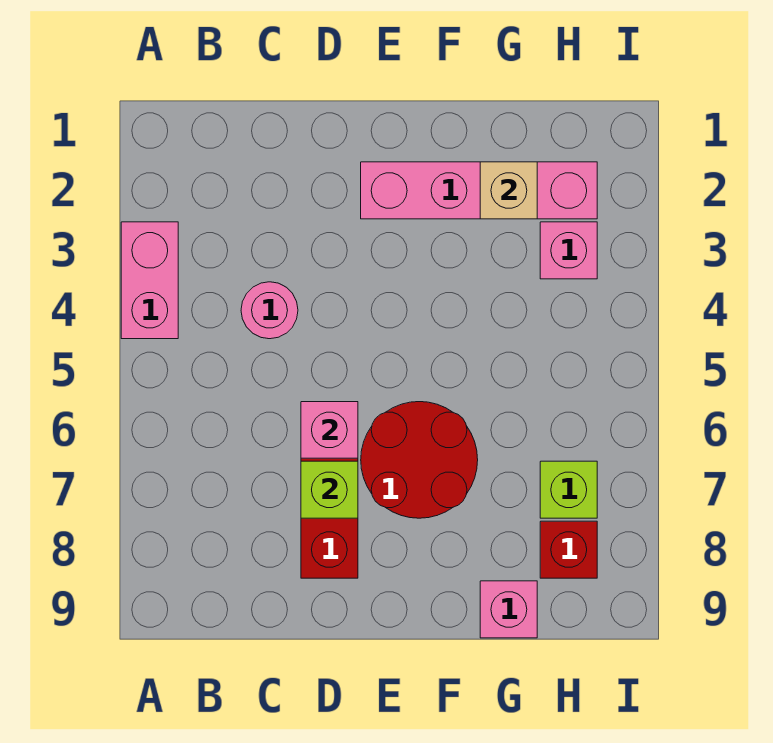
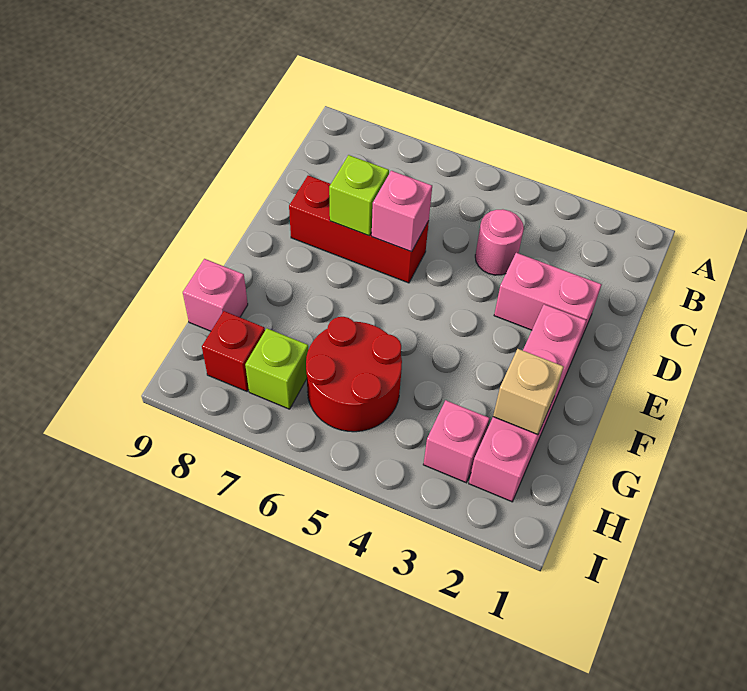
pink 1x2 brick [121,222,178,339] -> pink 1x2 brick moved to [494,253,602,343]
red 2x2 round brick [361,402,478,518] -> red 2x2 round brick moved to [306,317,402,432]

